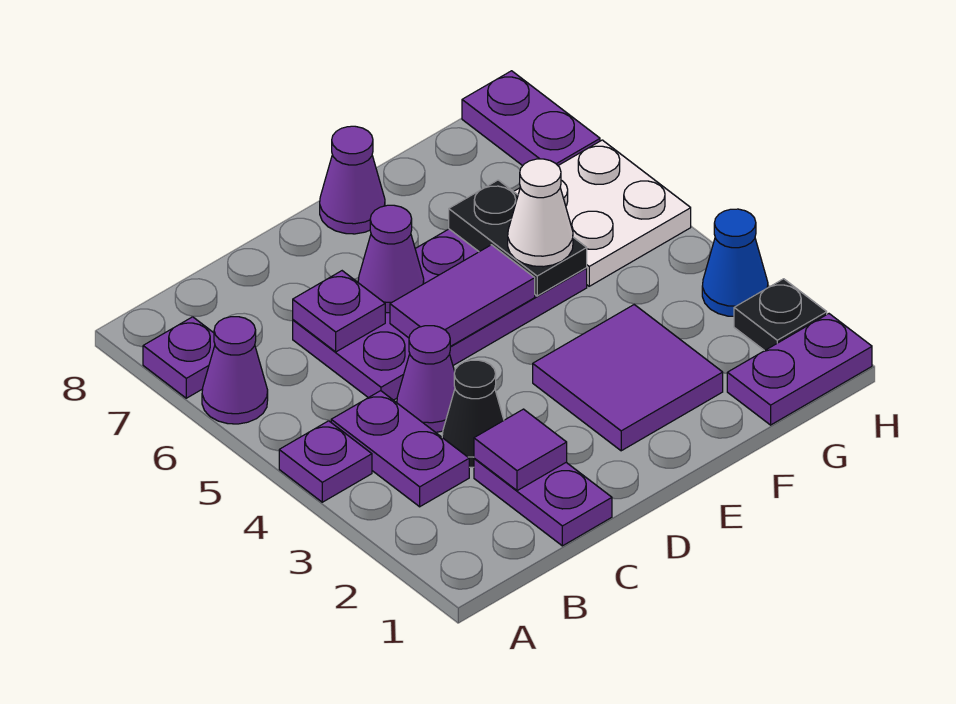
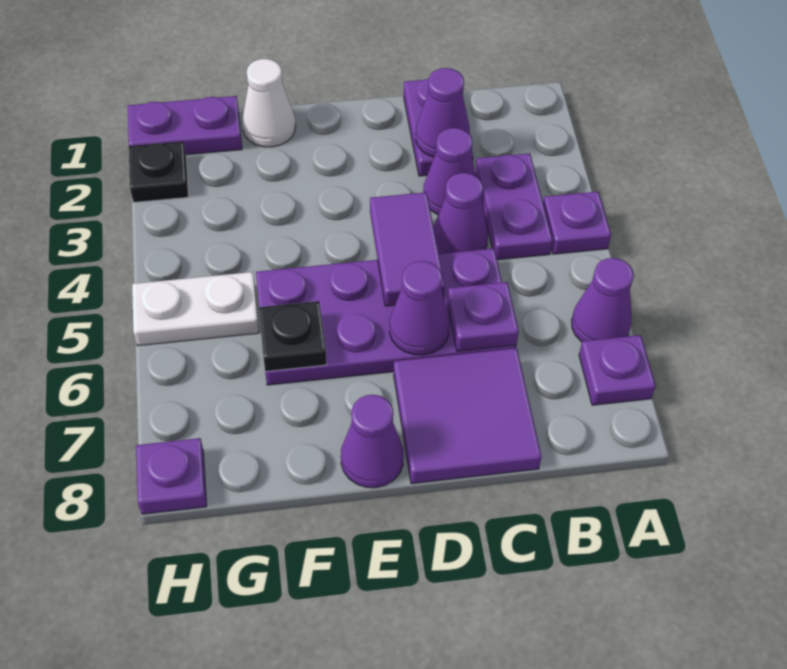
purple 1x1 tile [474,409,567,491] -> purple 1x1 cone [416,68,470,157]
black 1x1 cone [442,360,504,467] -> purple 1x1 cone [423,128,476,215]
purple 1x2 tile [390,245,535,347] -> purple 1x2 tile turned to [370,192,445,306]
purple 2x2 tile [533,305,723,451] -> purple 2x2 tile moved to [394,348,542,484]
black 1x2 plate [449,180,587,296] -> black 1x1 plate [259,301,327,371]
white 1x1 cone [508,159,573,267] -> white 1x1 cone moved to [242,59,296,147]
white 2x2 plate [514,140,691,286] -> white 1x2 plate [132,272,259,346]
blue 1x1 cone [702,209,768,316] -> none
purple 1x2 plate [462,71,600,166] -> purple 1x1 plate [136,438,207,514]

